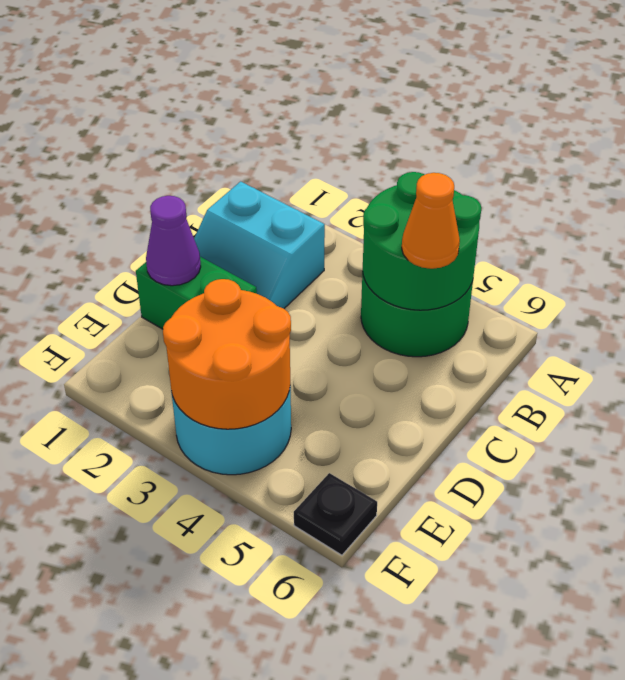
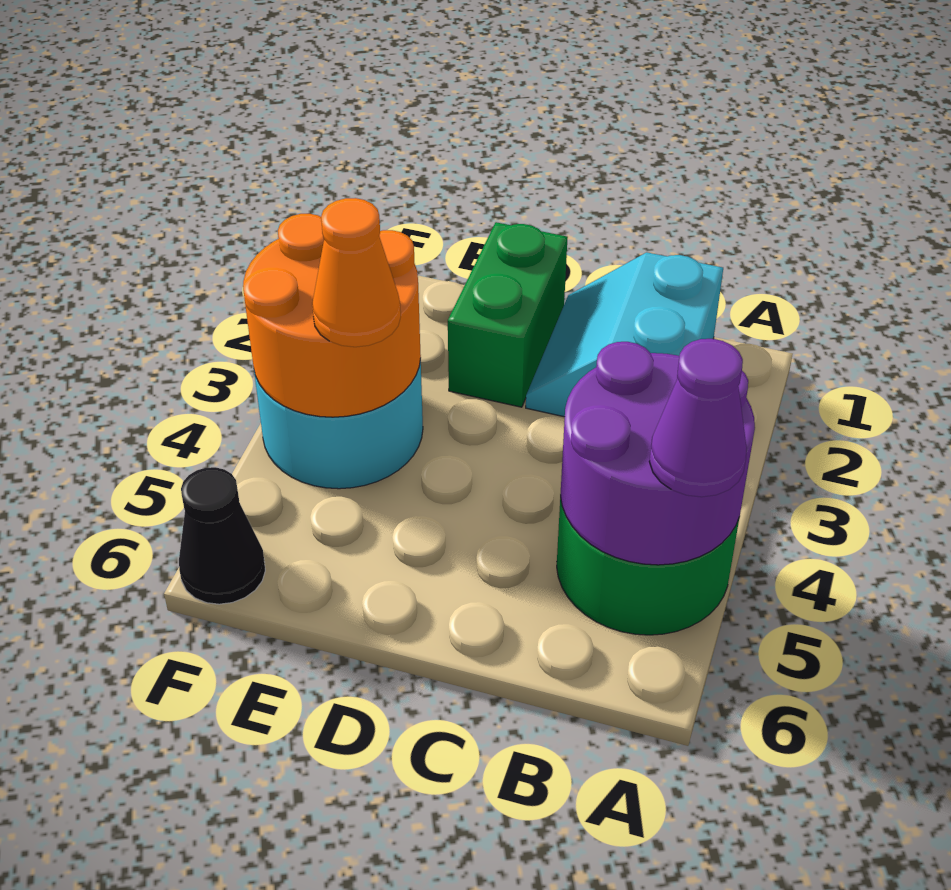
green 2x2 round brick [363,172,481,310] -> purple 2x2 round brick [560,342,755,565]
orange 1x1 cone [402,173,460,269] -> orange 1x1 cone moved to [312,198,401,347]
purple 1x1 cone [146,196,201,286] -> purple 1x1 cone moved to [649,339,747,497]
black 1x1 plate [294,473,377,555] -> black 1x1 cone [179,467,265,604]

